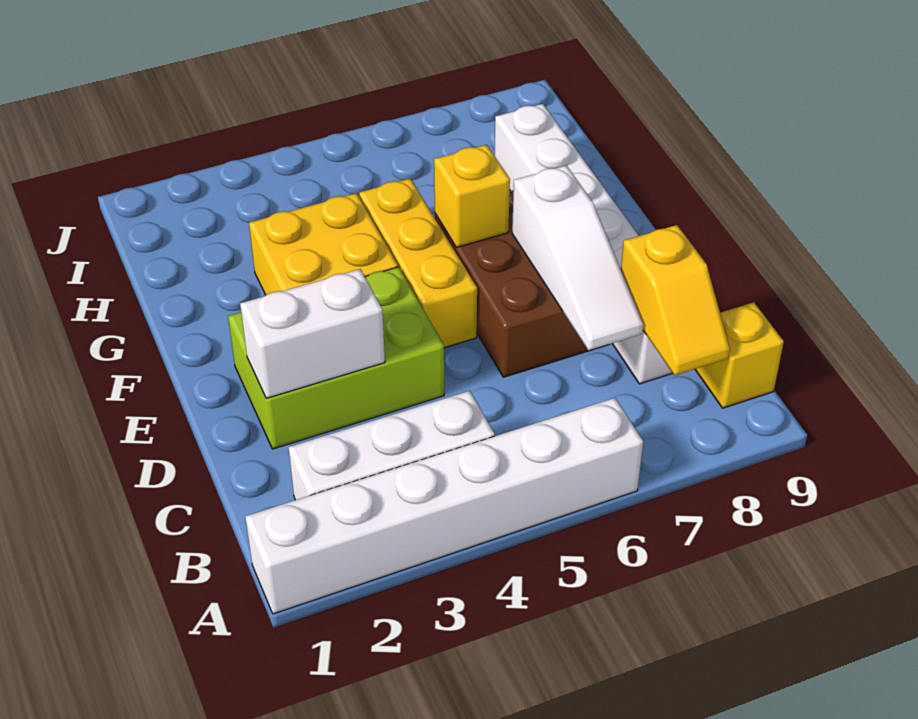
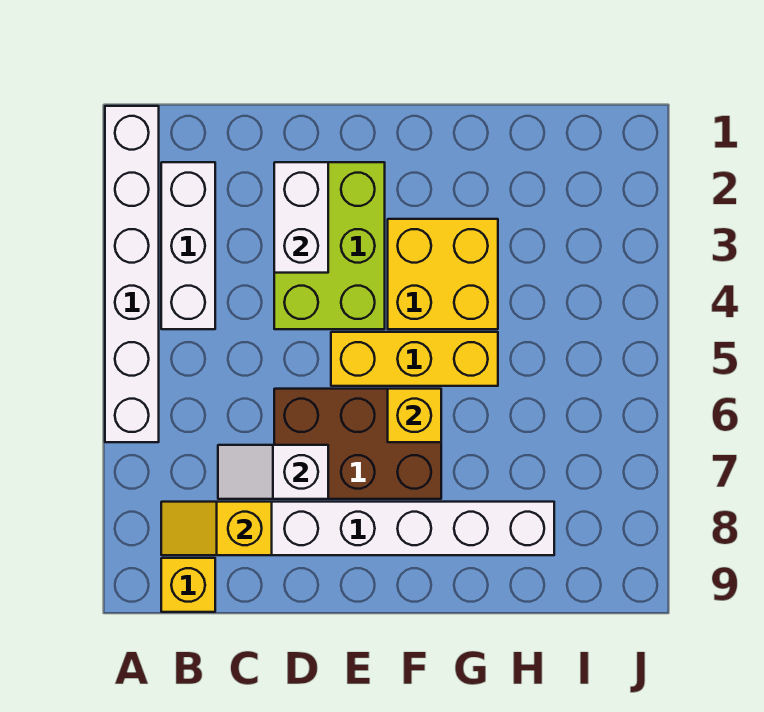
white 1x3 slope [512,165,643,351] -> white 1x2 slope [218,445,328,499]

